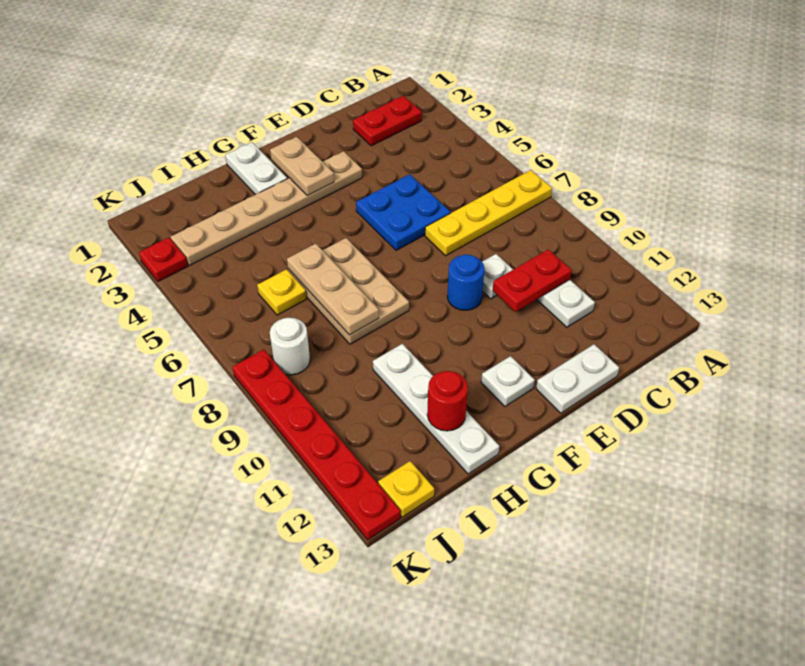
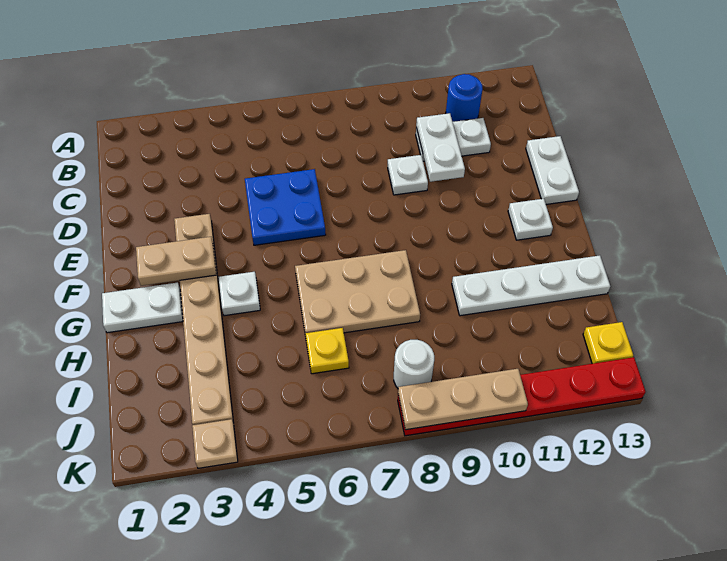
yellow 1x4 plate [425,170,552,256] -> none
red 1x2 plate [353,96,422,146] -> none
red 1x2 plate [493,249,572,312] -> white 1x2 plate [416,113,465,182]
blue 1x1 round brick [447,254,484,310] -> blue 1x1 round brick moved to [446,74,482,122]
none -> white 1x1 plate [219,272,260,316]
tan 1x3 plate [287,244,379,335] -> tan 1x3 plate moved to [398,369,528,430]
red 1x1 round brick [427,371,468,431] -> none
red 1x1 plate [139,237,188,282] -> tan 1x1 plate [192,419,238,468]

